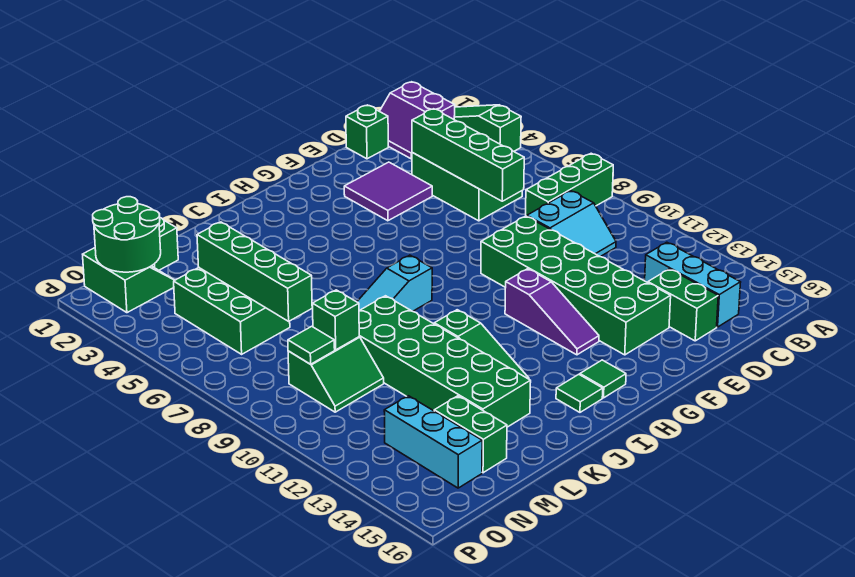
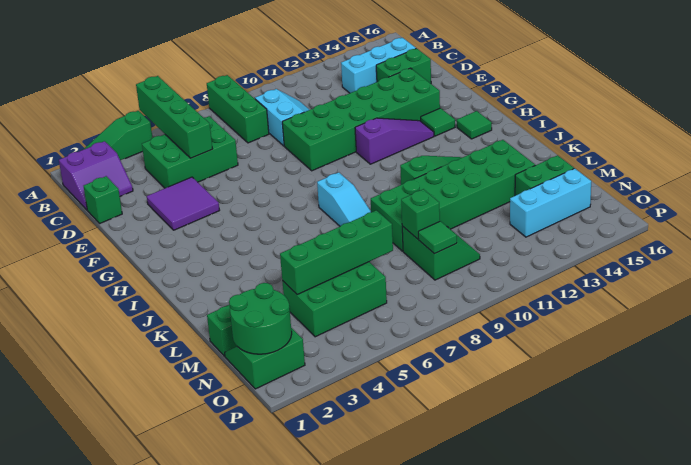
green 1x4 brick [412,109,524,201] -> green 1x4 brick turned to [136,76,212,158]
green 1x1 tile [556,374,603,412] -> green 1x1 tile moved to [421,108,455,136]

